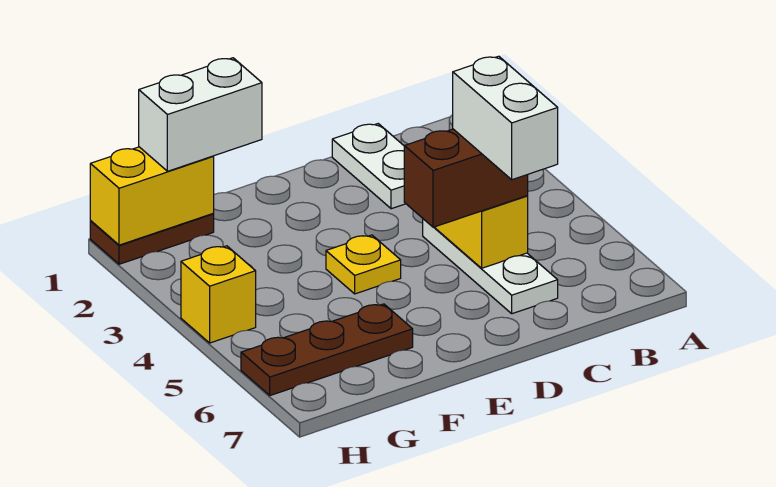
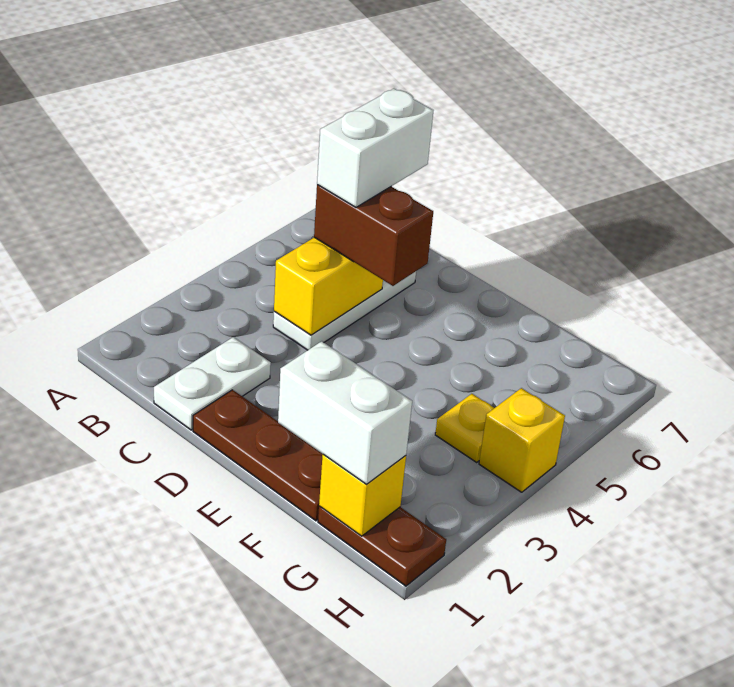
yellow 1x1 plate [326,235,401,294] -> yellow 1x1 plate moved to [435,394,494,462]
brown 1x3 plate [241,304,413,395] -> brown 1x3 plate moved to [193,390,323,521]
yellow 1x2 brick [90,147,214,245] -> yellow 1x1 brick [319,454,406,536]

